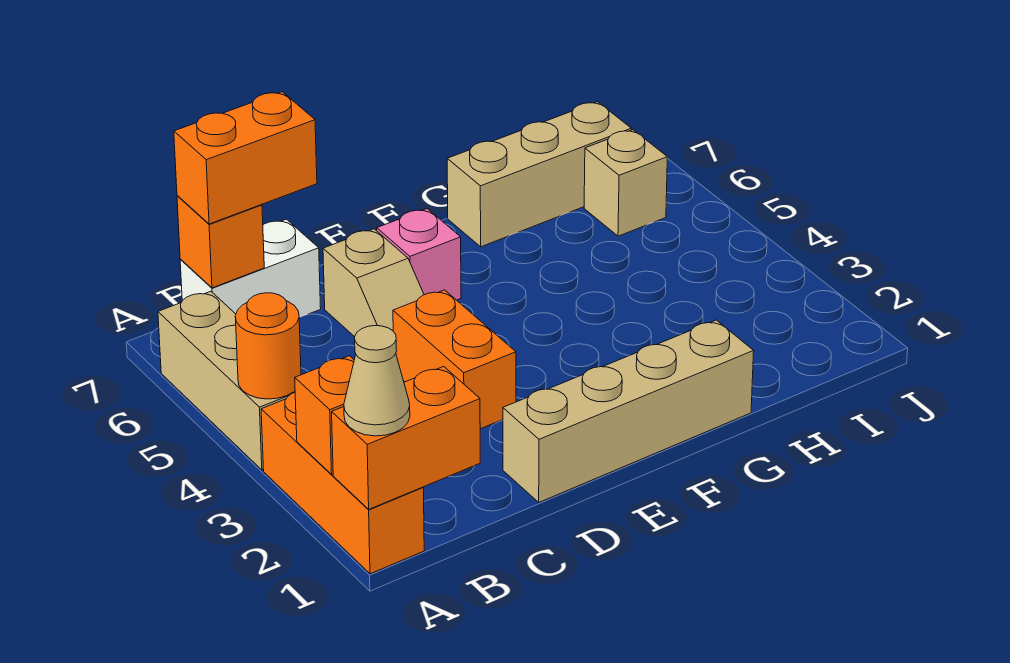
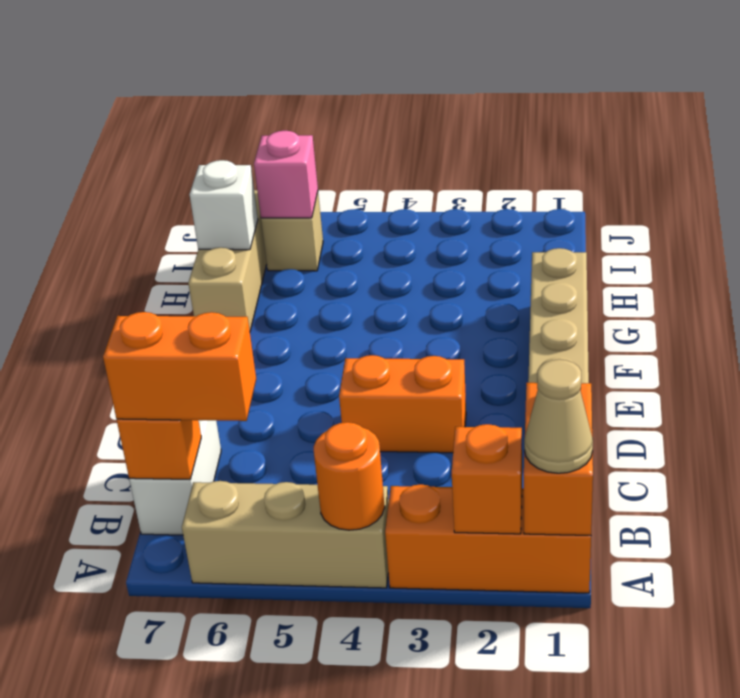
orange 1x2 brick [174,92,317,224] -> orange 1x2 brick turned to [103,312,256,421]
tan 1x2 slope [323,229,424,337] -> none
pink 1x1 brick [377,209,461,300] -> pink 1x1 brick moved to [254,131,318,218]
none -> white 1x1 brick [190,160,258,250]

